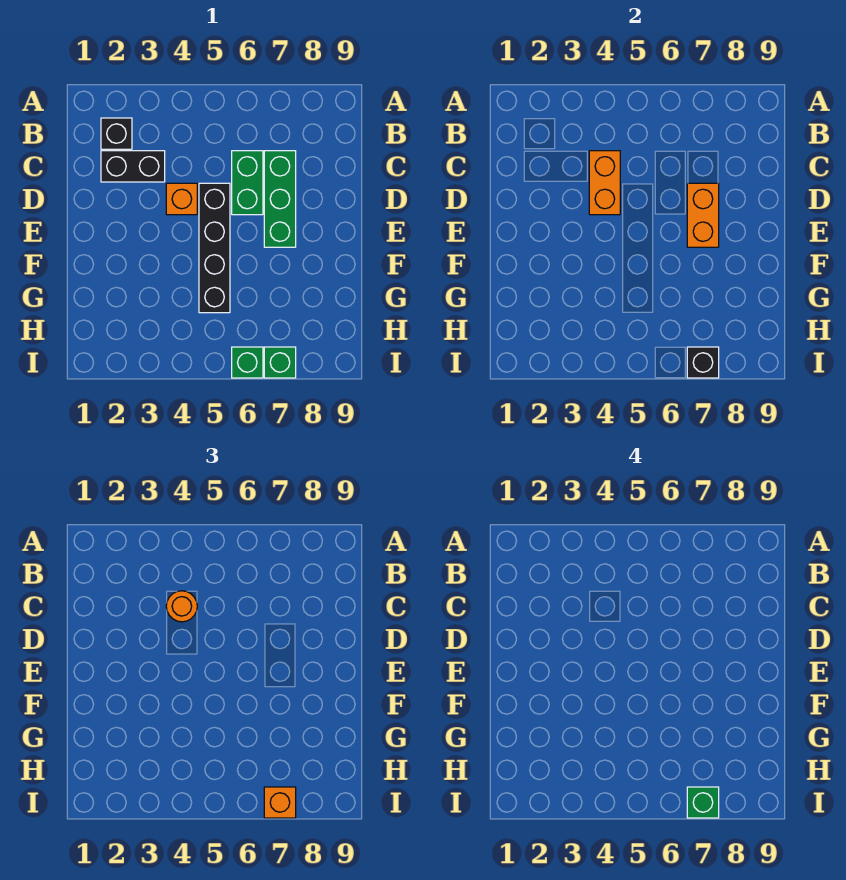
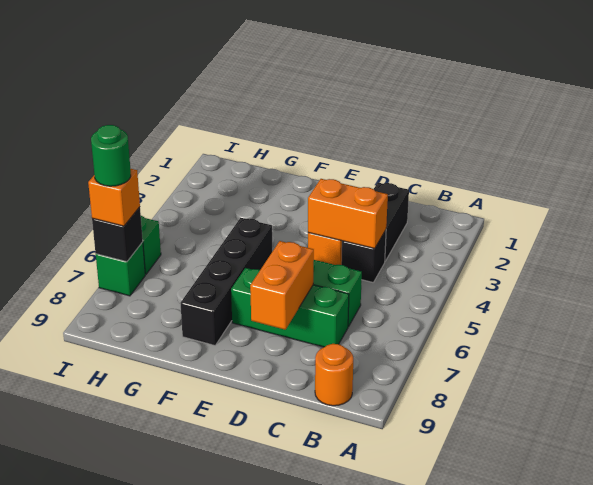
black 1x1 brick [101,118,132,149] -> black 1x1 brick moved to [341,230,386,282]
orange 1x1 round brick [166,591,197,622] -> orange 1x1 round brick moved to [315,344,353,406]
black 1x4 brick [199,183,230,313] -> black 1x4 brick turned to [181,218,272,345]
orange 1x2 brick [687,183,719,247] -> orange 1x2 brick turned to [250,241,314,330]
green 1x1 brick [687,787,719,818] -> green 1x1 round brick [91,125,131,186]

